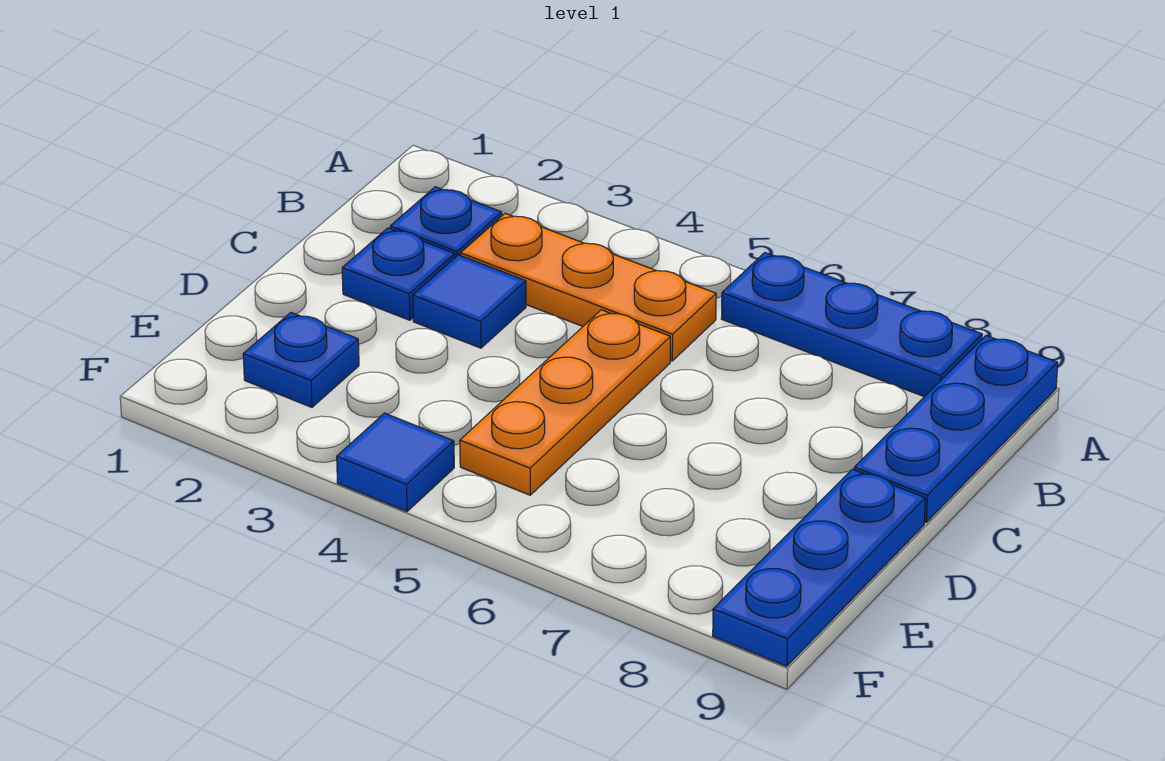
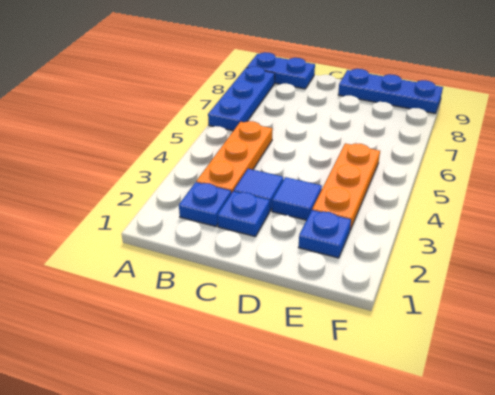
blue 1x3 plate [854,336,1058,522] -> blue 1x2 plate [247,52,315,89]
orange 1x3 plate [460,310,670,495] -> orange 1x3 plate turned to [312,143,380,230]
blue 1x1 tile [337,413,454,511] -> blue 1x1 tile moved to [272,177,322,220]

